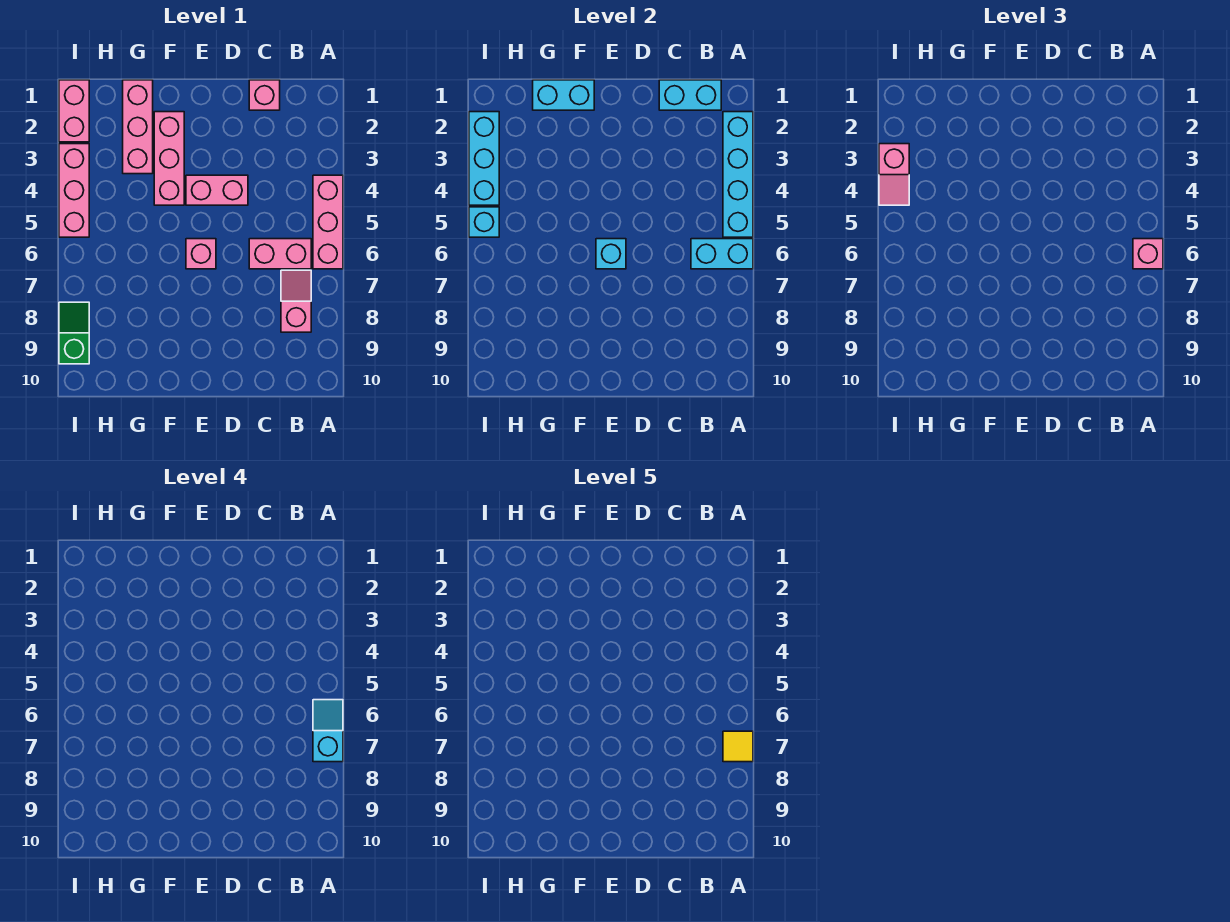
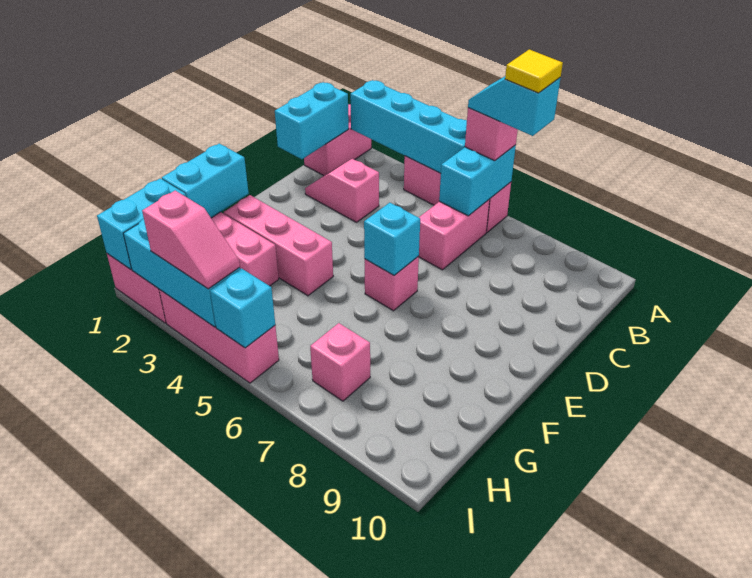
pink 1x2 slope [281,270,311,332] -> pink 1x2 slope moved to [305,159,379,222]
pink 1x1 brick [249,80,280,110] -> pink 1x1 brick moved to [310,323,370,401]
pink 1x2 brick [186,175,248,205] -> pink 1x2 brick moved to [304,104,371,175]
none -> cyan 1x2 brick [97,178,186,269]
green 1x2 slope [59,302,89,364] -> none

